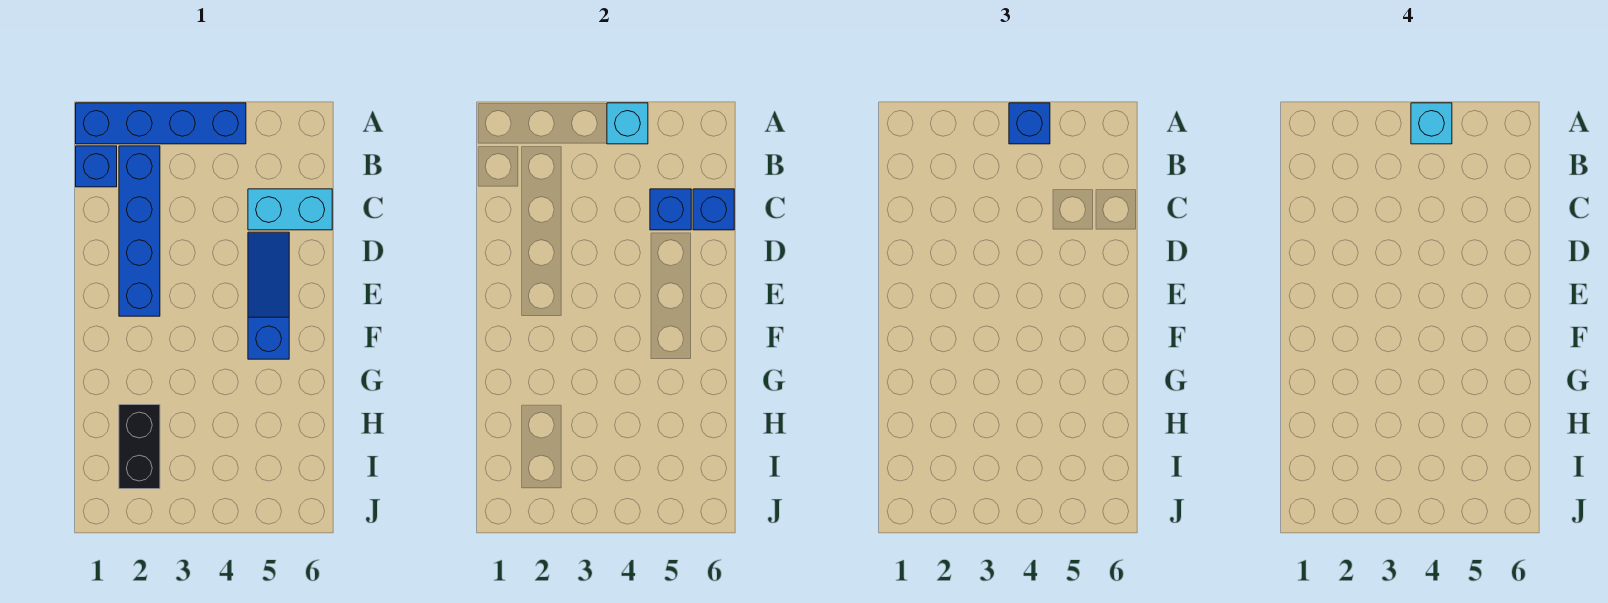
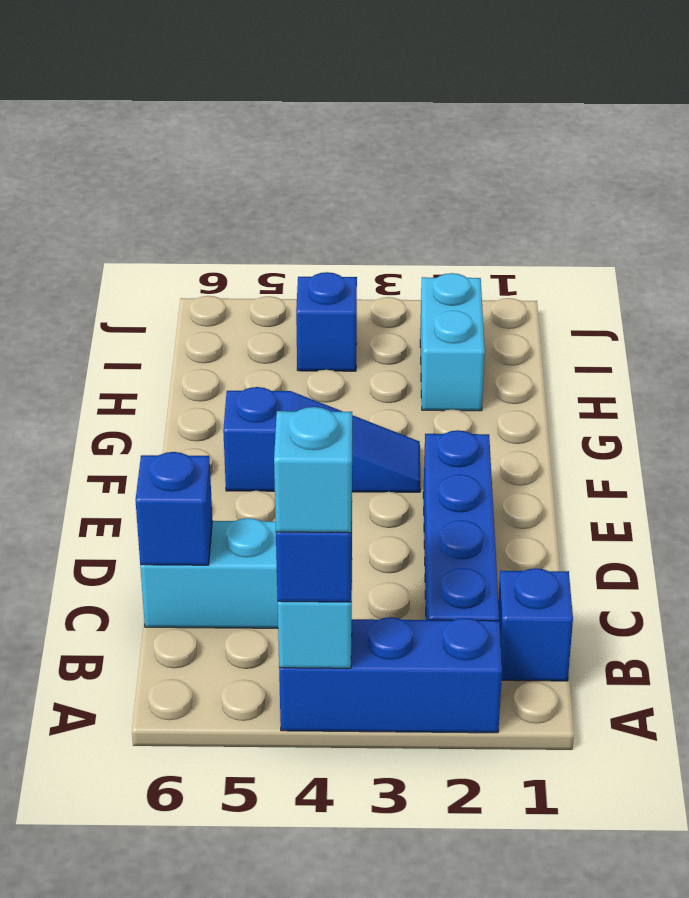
blue 1x4 brick [76,103,246,144] -> blue 1x3 brick [279,617,502,733]
blue 1x1 brick [650,189,691,230] -> blue 1x1 brick moved to [296,272,357,371]
blue 1x3 slope [248,232,289,359] -> blue 1x3 slope turned to [223,387,420,492]
black 1x2 brick [119,405,160,489] -> cyan 1x2 brick [420,273,485,411]

